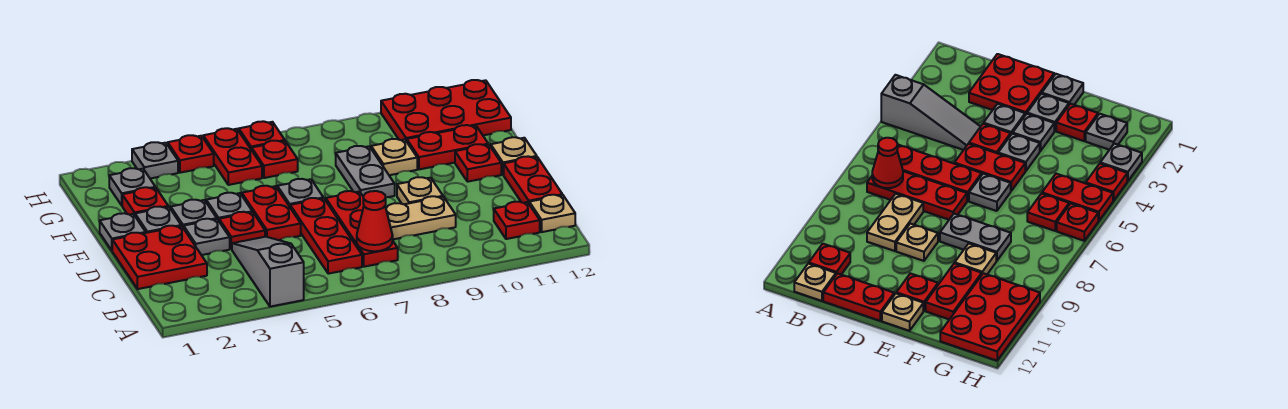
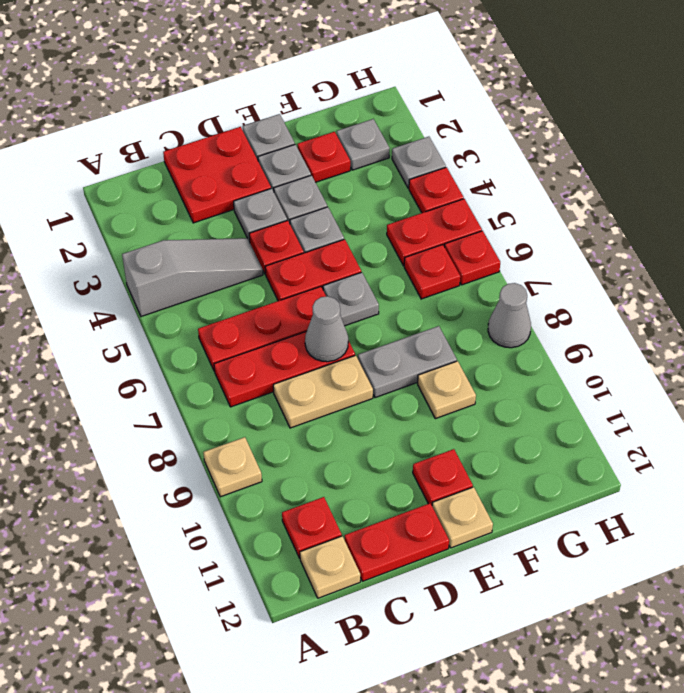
red 1x1 cone [357,191,393,251] -> none
tan 1x2 plate [386,196,456,239] -> tan 1x2 plate turned to [273,355,373,428]
none -> grey 1x1 cone [305,296,348,362]
tan 1x1 plate [397,177,443,204] -> tan 1x1 plate moved to [203,437,262,497]
red 1x2 plate [407,125,488,169] -> none
red 2x3 plate [381,80,511,141] -> none
none -> grey 1x1 cone [488,283,531,348]

